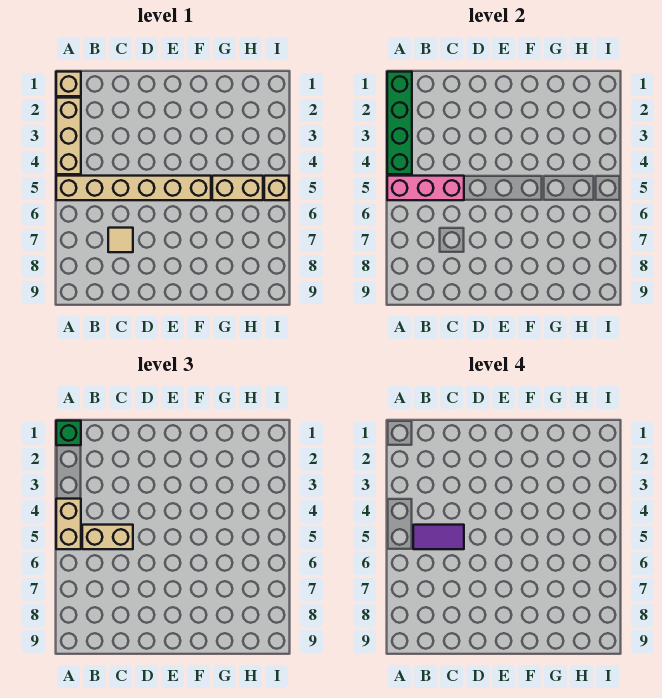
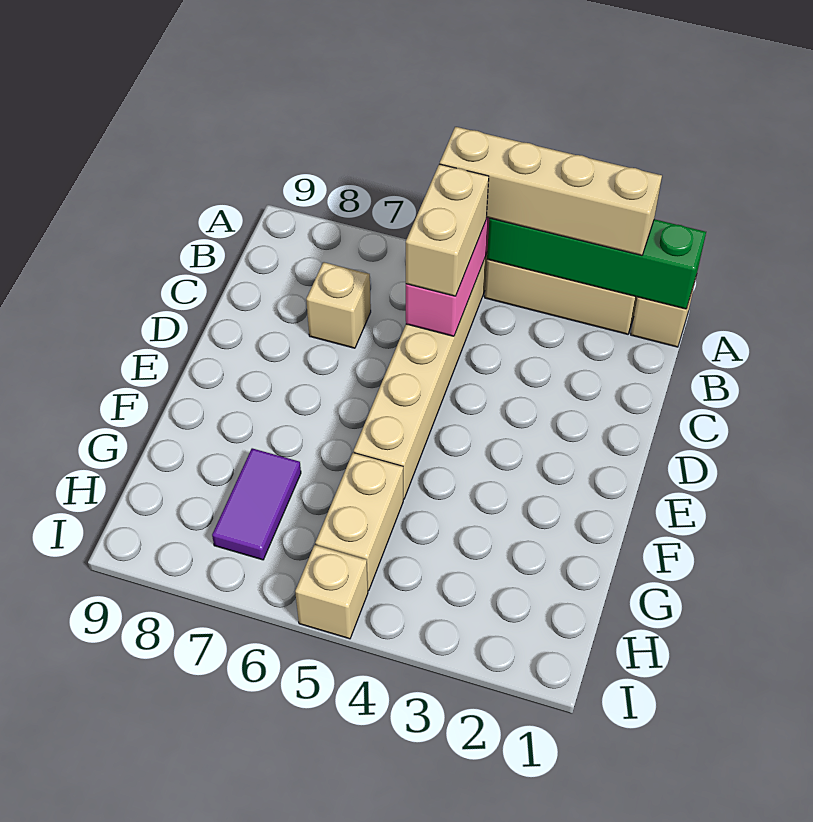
green 1x1 brick [56,421,81,445] -> none
tan 1x2 brick [56,499,81,549] -> tan 1x4 brick [440,127,662,255]
purple 1x2 tile [413,525,464,549] -> purple 1x2 tile moved to [212,448,301,560]
tan 1x1 tile [108,228,133,252] -> tan 1x1 brick [306,262,371,348]

